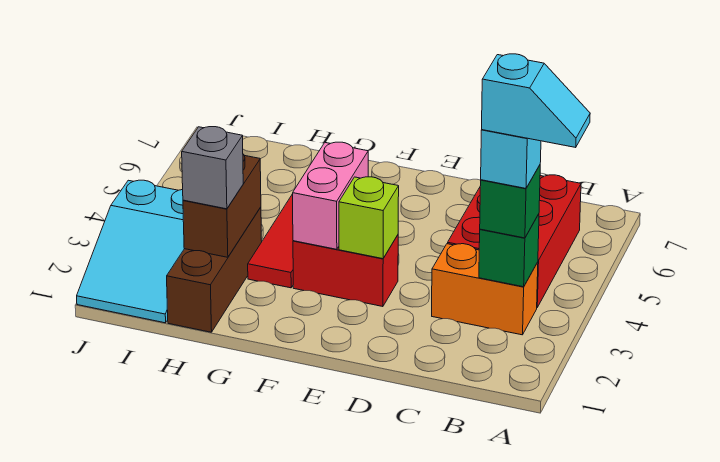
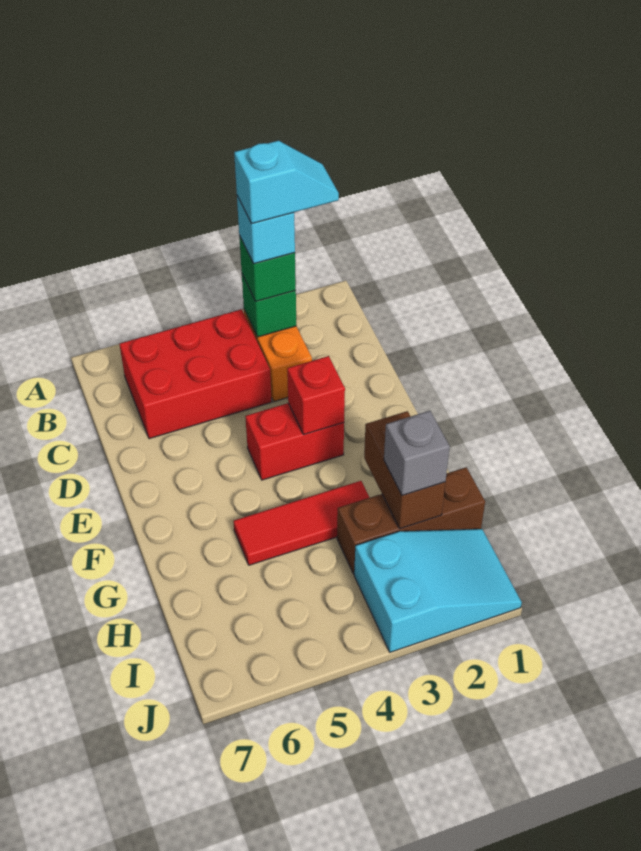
cyan 1x2 slope [482,54,590,147] -> cyan 1x2 slope turned to [234,141,339,223]
red 1x2 brick [293,235,398,307] -> red 1x2 brick turned to [245,403,344,480]
lime 1x1 brick [339,177,399,259] -> red 1x1 brick [287,356,345,435]
pink 1x2 brick [293,142,368,249] -> none
brown 1x2 brick [183,154,261,257] -> brown 1x2 brick turned to [364,411,445,529]

